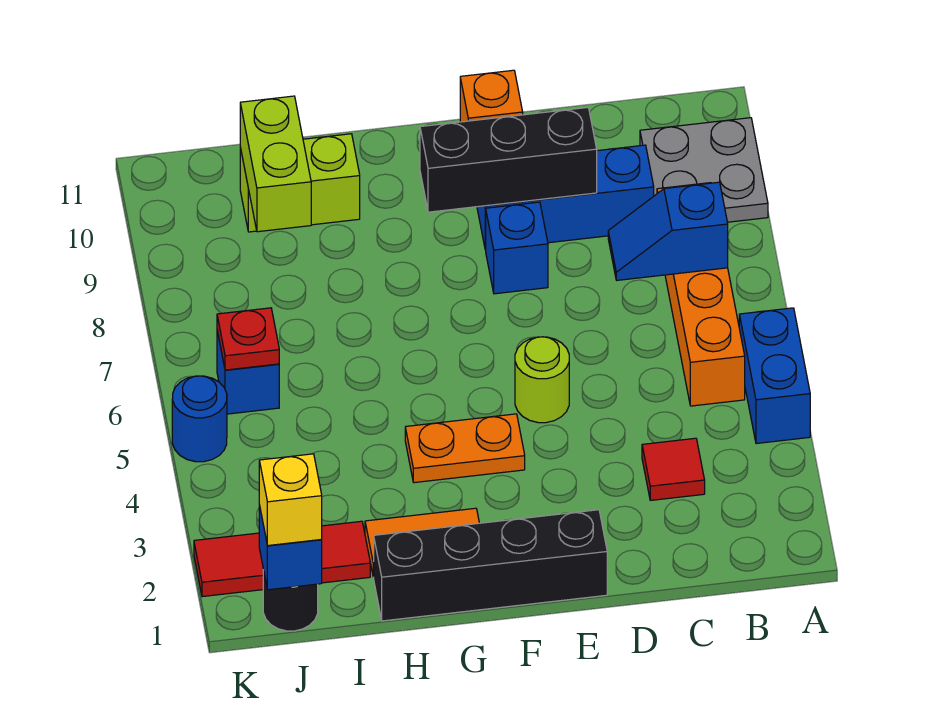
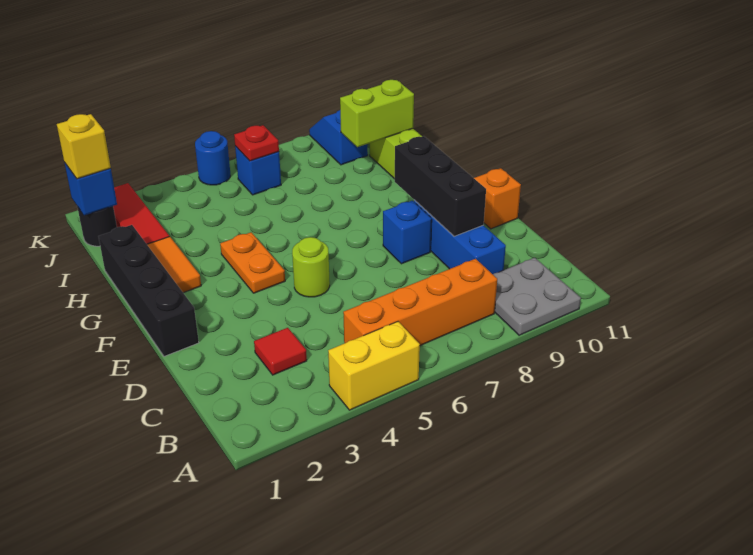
blue 1x2 brick [739,308,810,444] -> yellow 1x2 brick [328,322,420,410]
blue 1x2 slope [608,182,728,280] -> blue 1x2 slope moved to [309,110,368,165]

